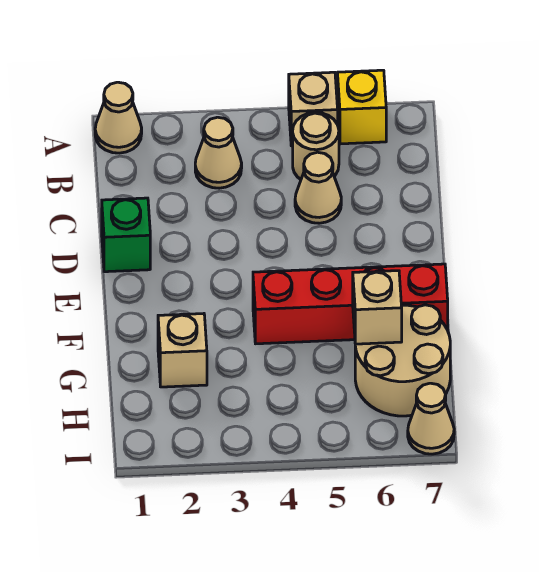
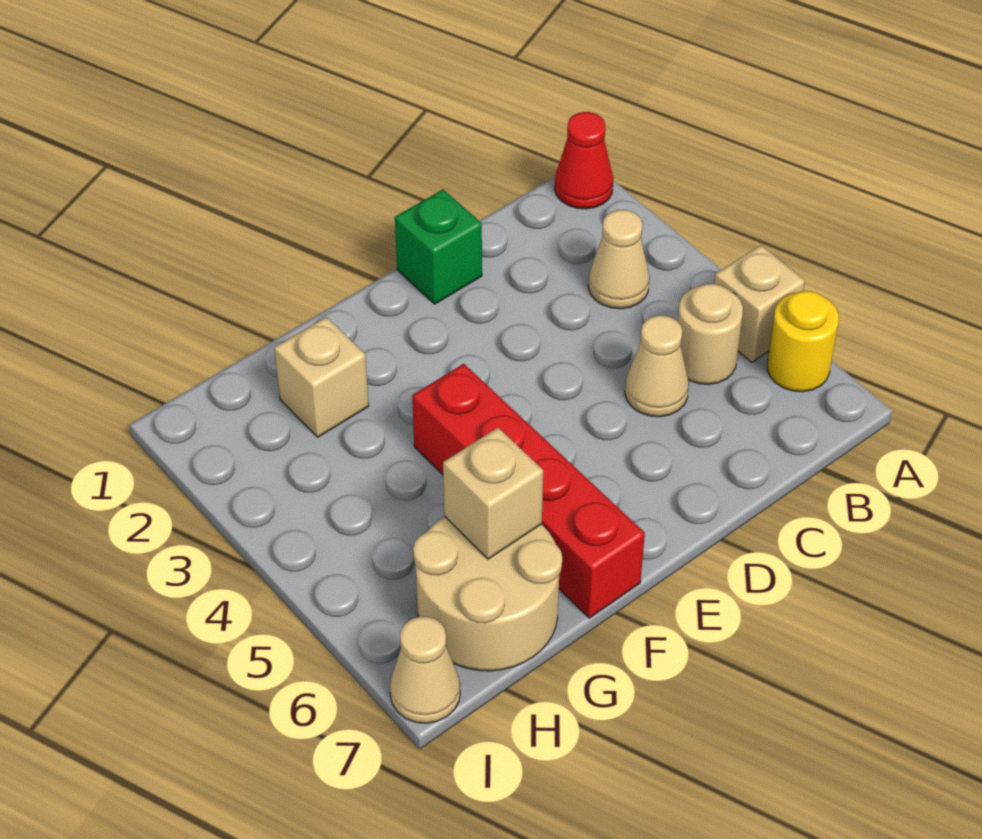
tan 1x1 cone [95,82,142,153] -> red 1x1 cone [555,112,613,209]
yellow 1x1 brick [337,70,386,144] -> yellow 1x1 round brick [767,291,839,392]

